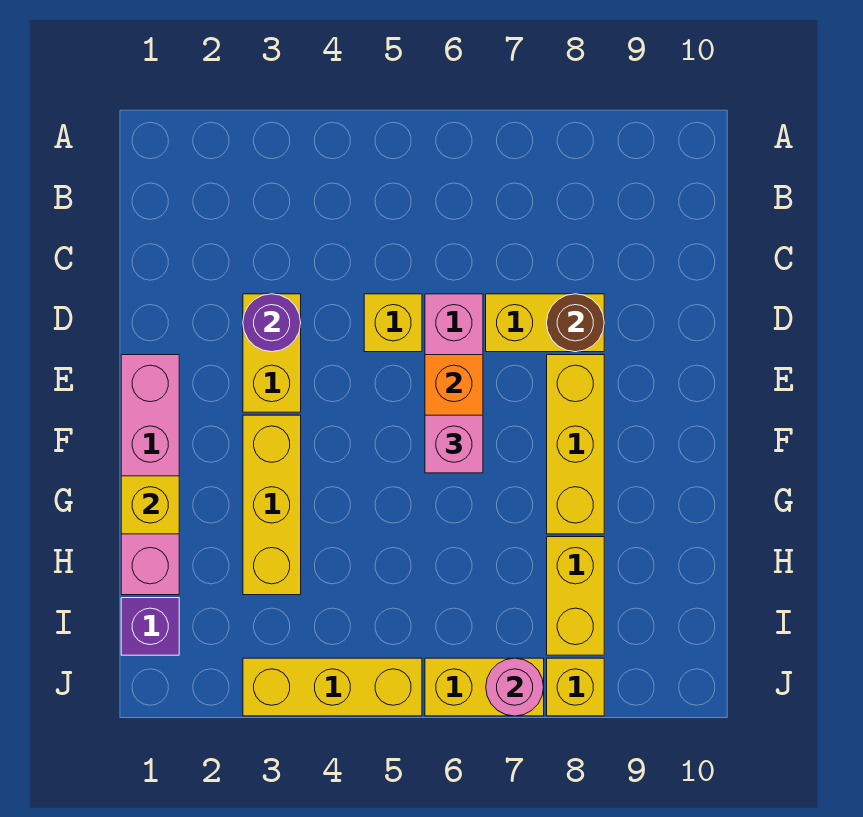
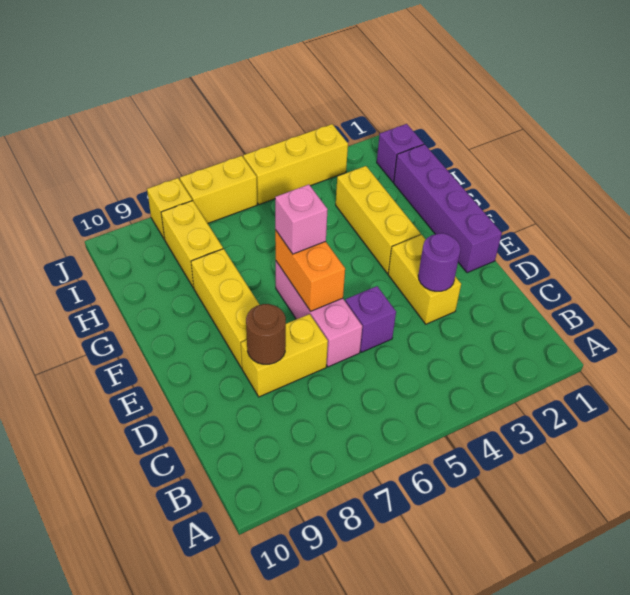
yellow 1x1 brick [364,294,422,352] -> purple 1x1 brick [345,286,396,352]
pink 1x4 brick [121,355,179,595] -> purple 1x4 brick [394,144,502,273]
yellow 1x1 brick [121,476,179,534] -> none
pink 1x1 round brick [486,658,544,716] -> none

